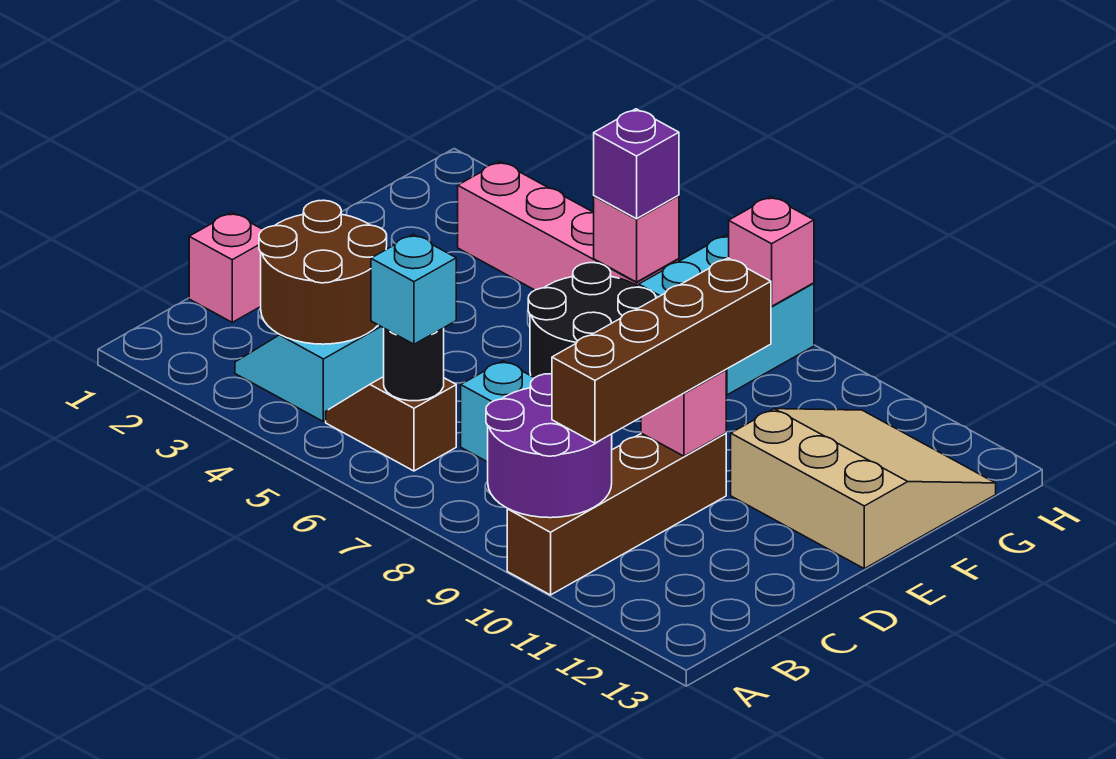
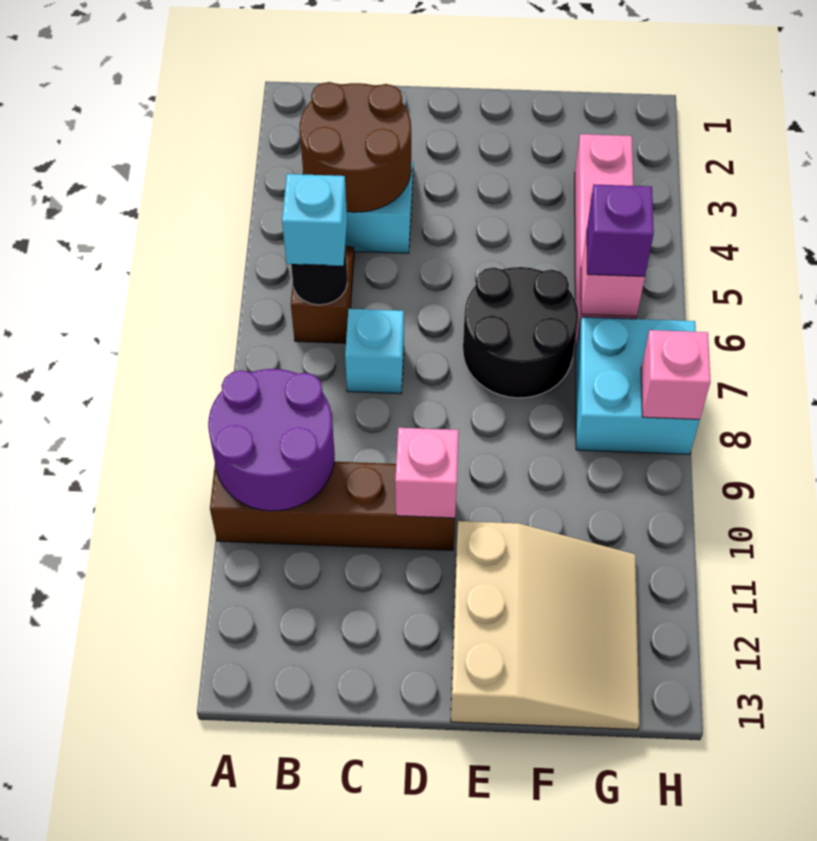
brown 1x4 brick [552,258,771,443] -> none
pink 1x1 brick [189,213,263,322] -> none

